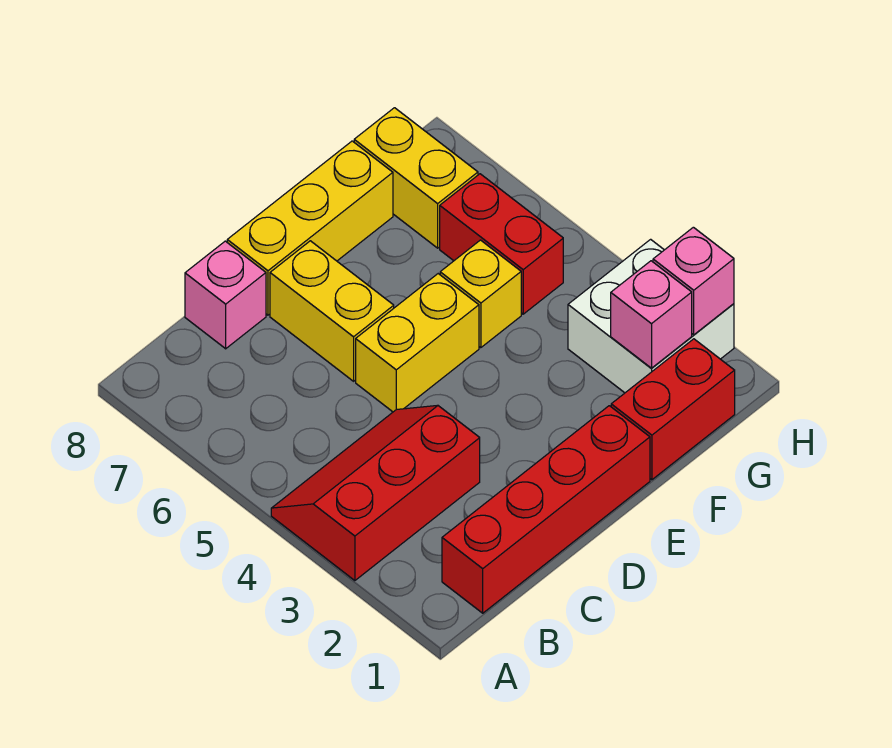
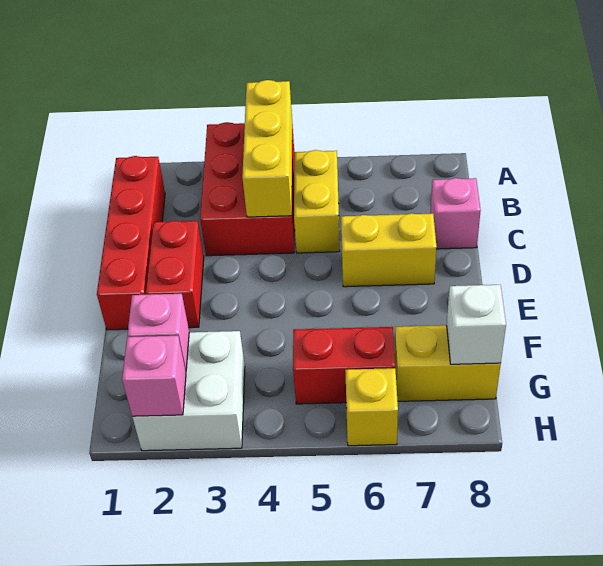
red 2x3 slope [271,405,480,581] -> red 2x3 brick [200,122,295,256]
yellow 1x2 brick [356,274,479,412] -> yellow 1x2 brick moved to [294,150,340,253]
yellow 1x3 brick [227,141,393,315] -> yellow 1x3 brick moved to [242,80,292,217]
red 1x2 brick [611,339,735,480] -> red 1x2 brick moved to [146,221,204,328]
yellow 1x1 brick [440,240,521,348] -> yellow 1x1 brick moved to [345,368,398,446]
none -> white 1x1 brick [447,285,506,364]

